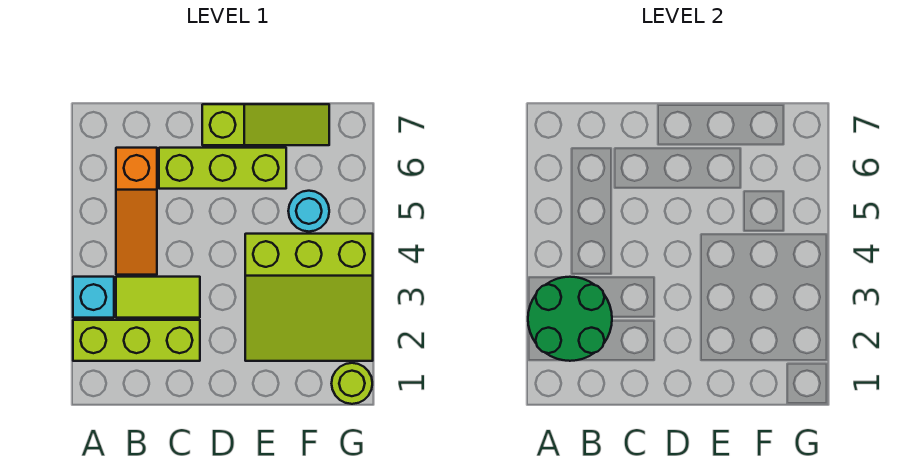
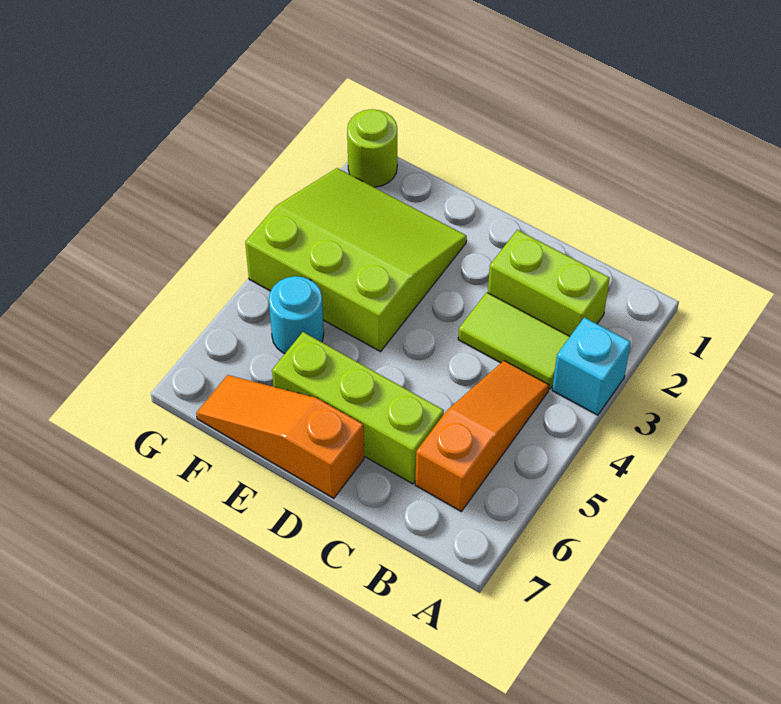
lime 1x3 brick [73,320,200,361] -> lime 1x2 brick [488,230,610,336]
green 2x2 round brick [528,277,612,361] -> none
lime 1x3 slope [202,104,329,145] -> orange 1x3 slope [196,375,364,498]

